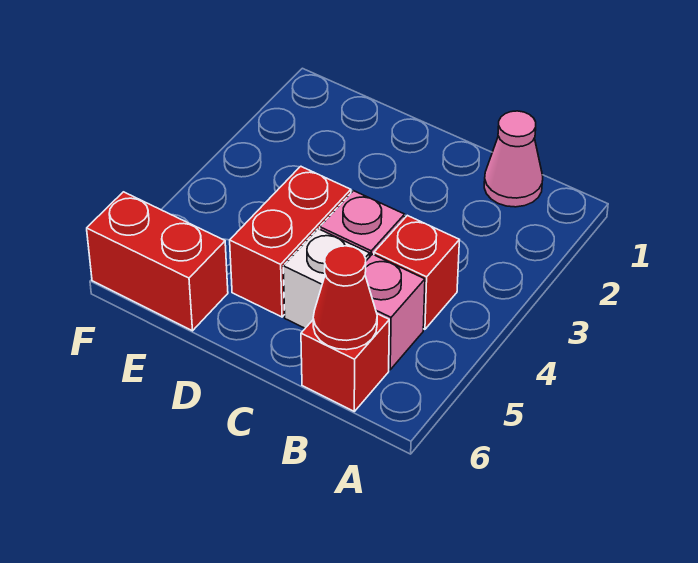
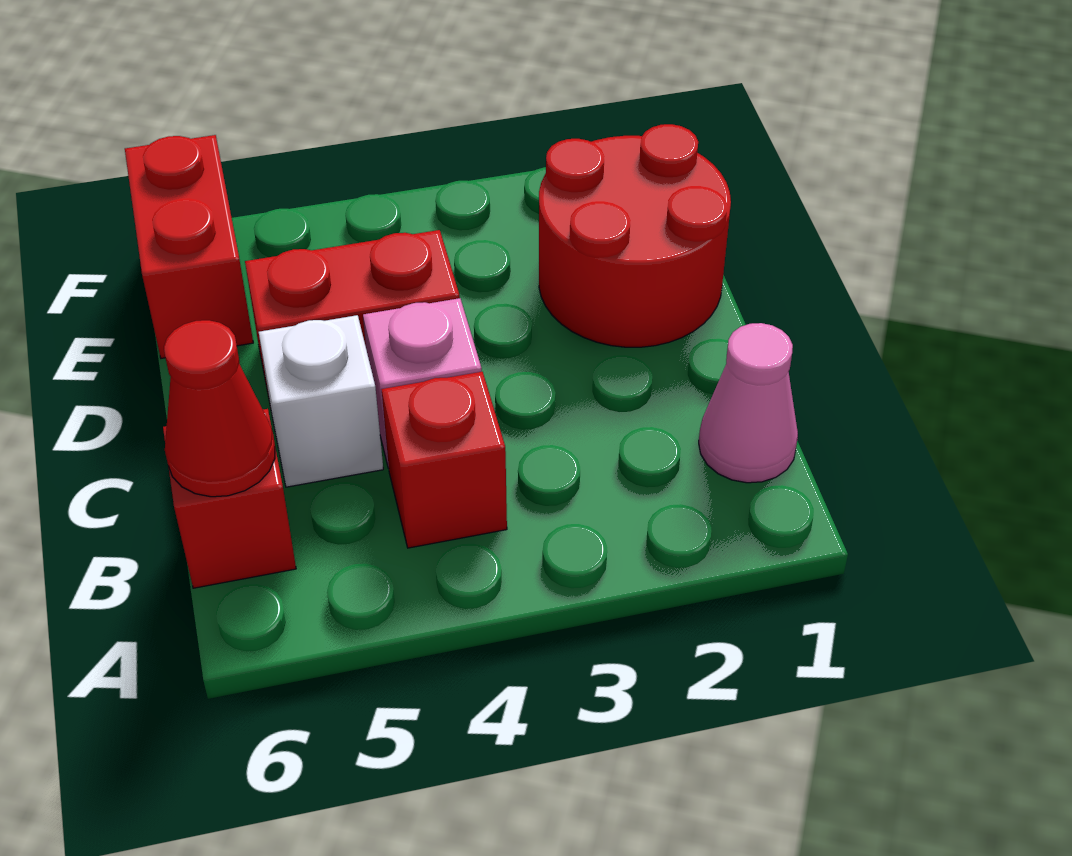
pink 1x1 brick [365,254,425,370] -> none
none -> red 2x2 round brick [539,124,731,347]

